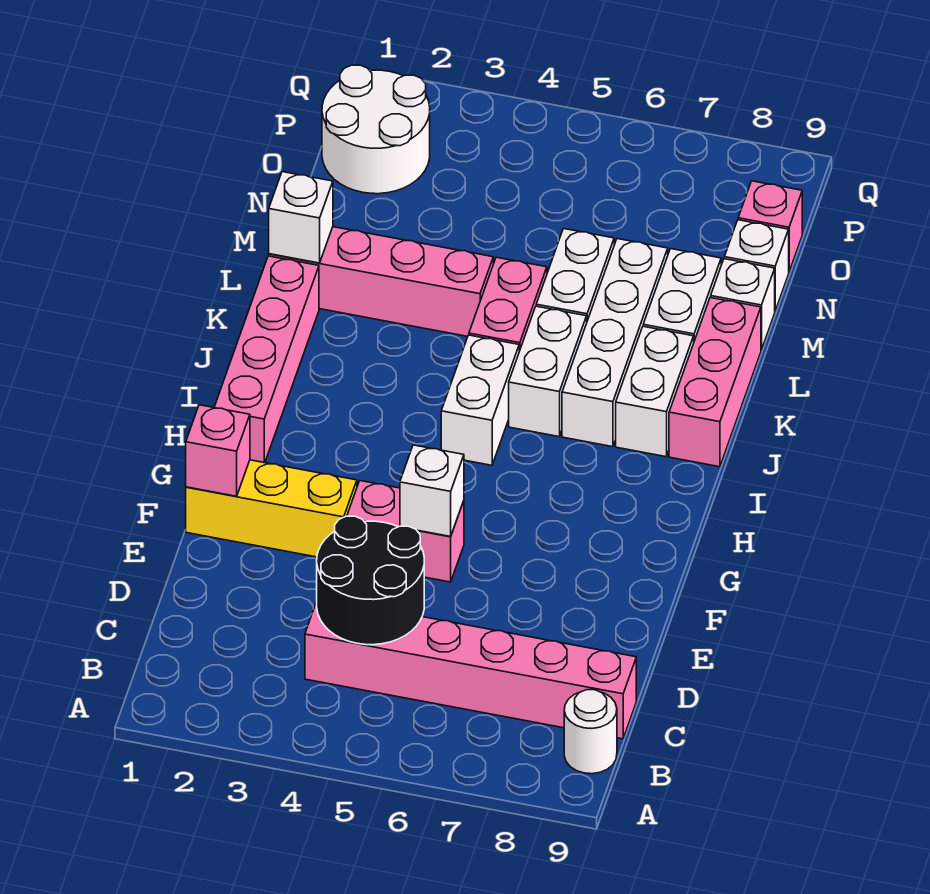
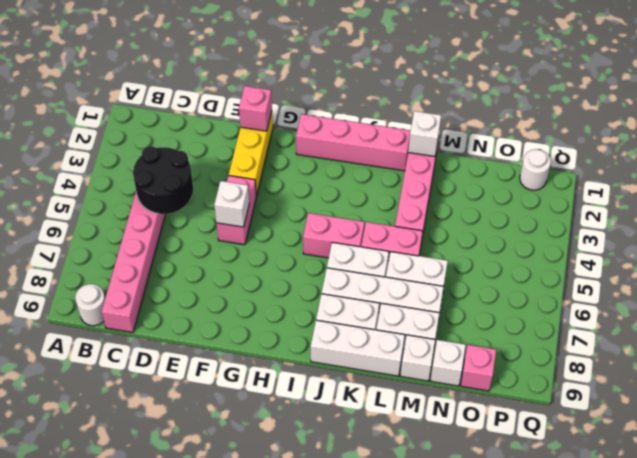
white 1x2 brick [441,335,519,465] -> pink 1x2 brick [303,213,364,258]
pink 1x3 brick [669,297,761,467] -> white 1x3 brick [311,320,405,376]
white 2x2 round brick [322,65,430,194] -> white 1x1 round brick [520,149,551,190]

